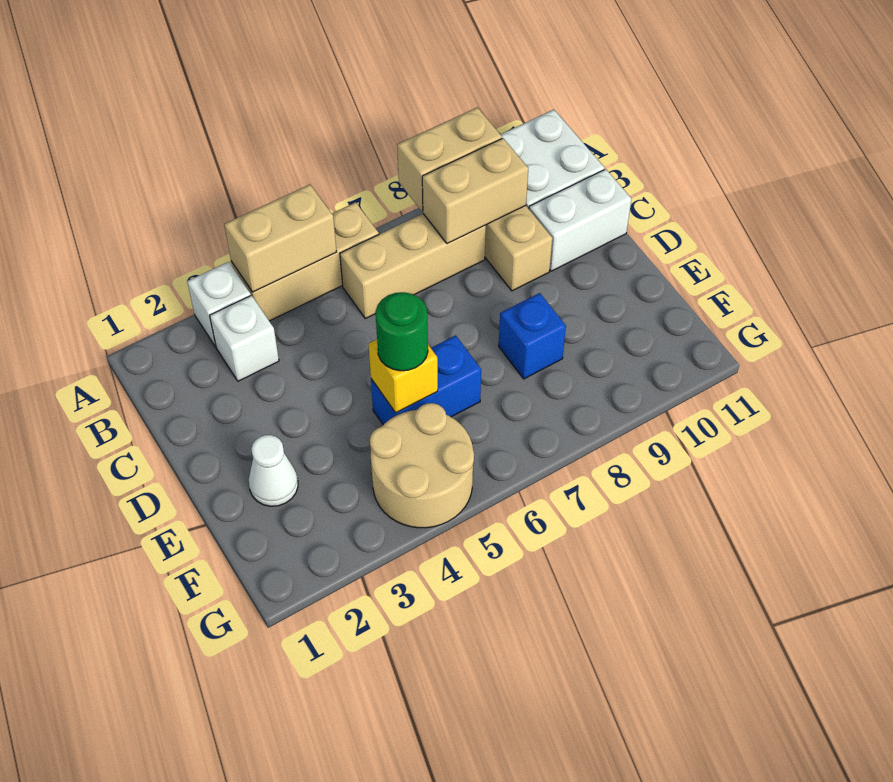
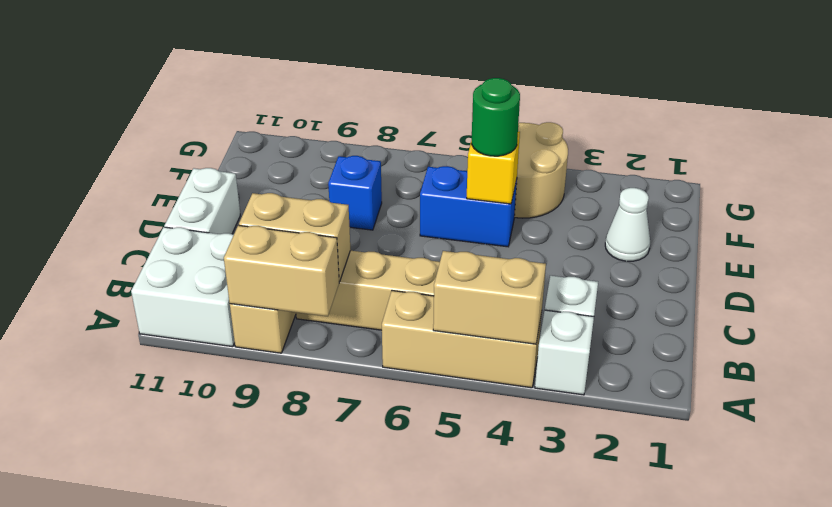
white 1x2 brick [529,169,631,271] -> white 1x2 brick turned to [164,168,240,234]

